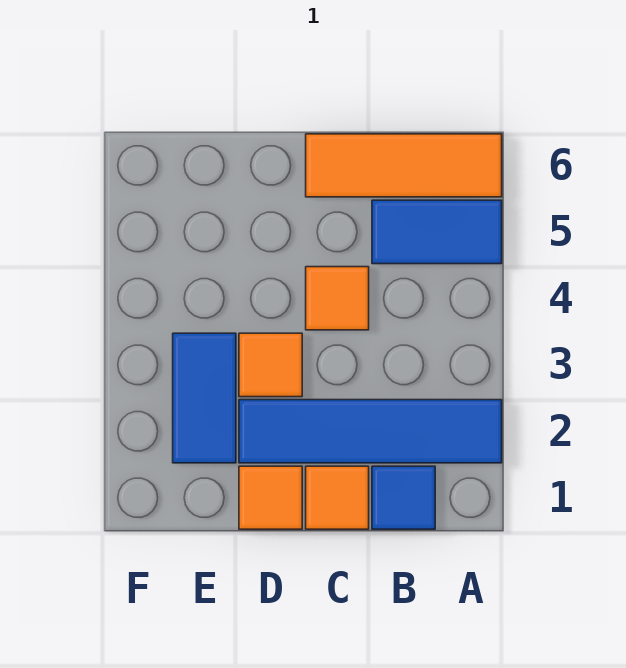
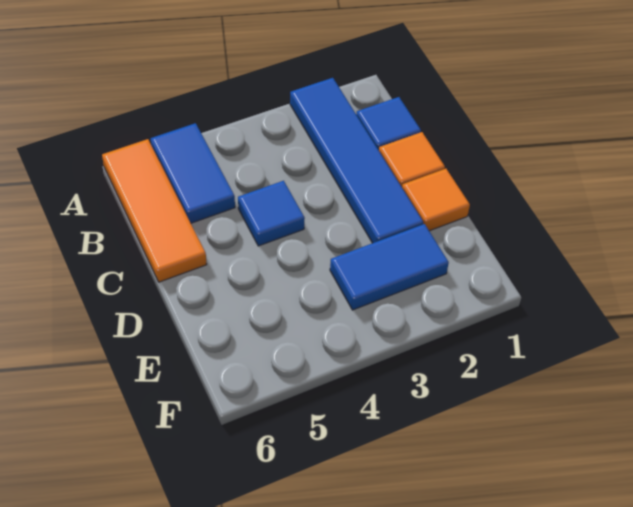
orange 1x1 tile [306,267,369,330] -> blue 1x1 tile [238,181,305,246]
orange 1x1 tile [239,333,302,397] -> none

